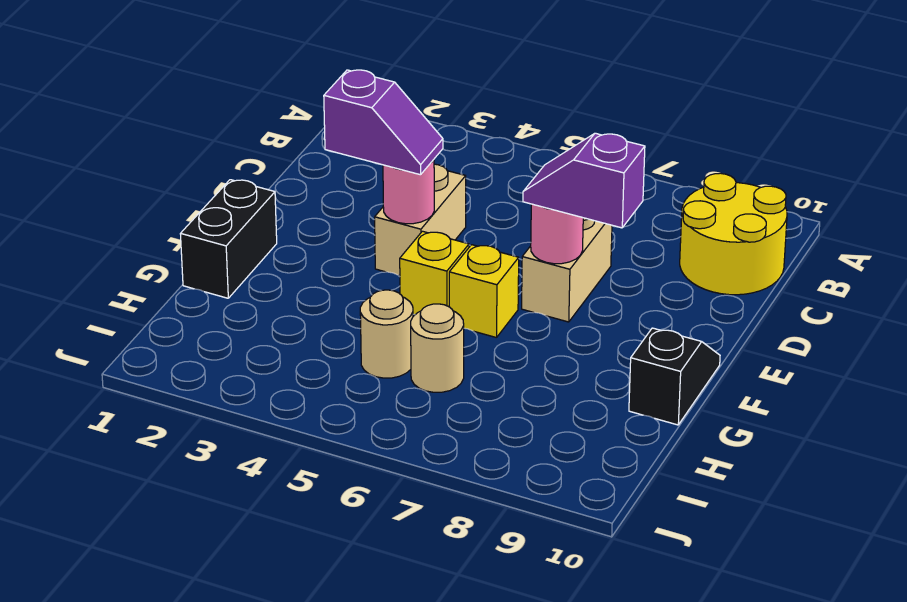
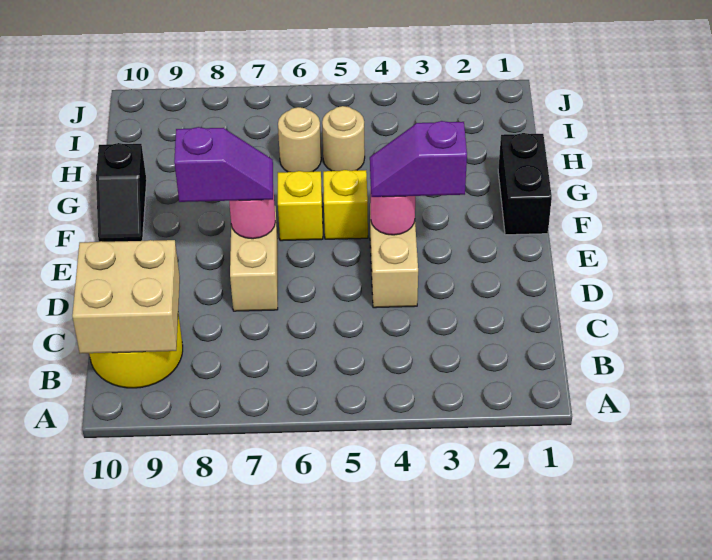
none -> tan 2x2 brick [72,240,180,353]

